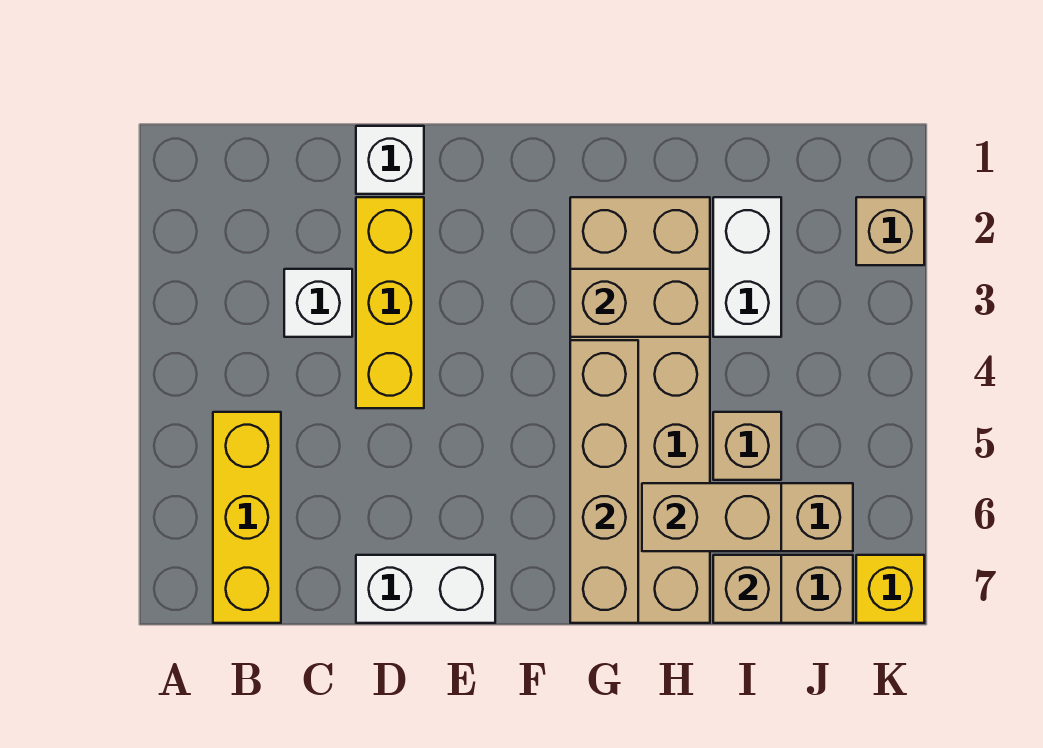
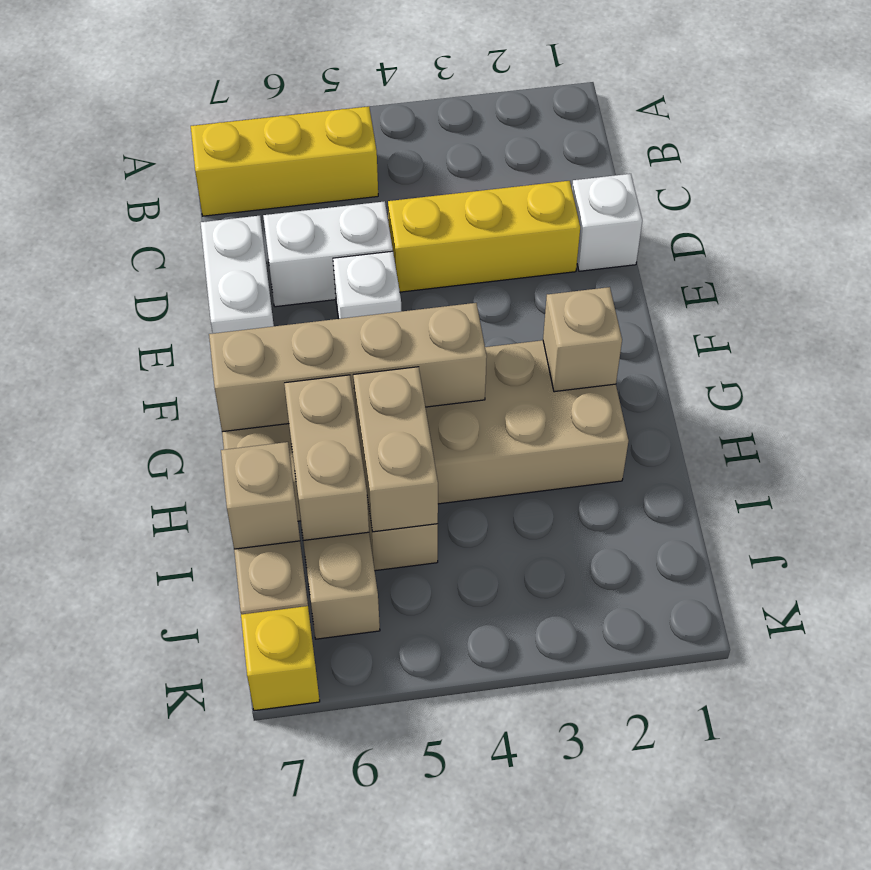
white 1x1 brick [284,269,352,337] -> white 1x1 brick moved to [333,251,401,319]
tan 1x2 brick [570,269,710,337] -> tan 1x2 brick moved to [353,367,438,532]
white 1x2 brick [713,197,781,337] -> white 1x2 brick moved to [263,201,393,307]
tan 1x1 brick [856,197,924,265] -> tan 1x1 brick moved to [543,287,622,392]

